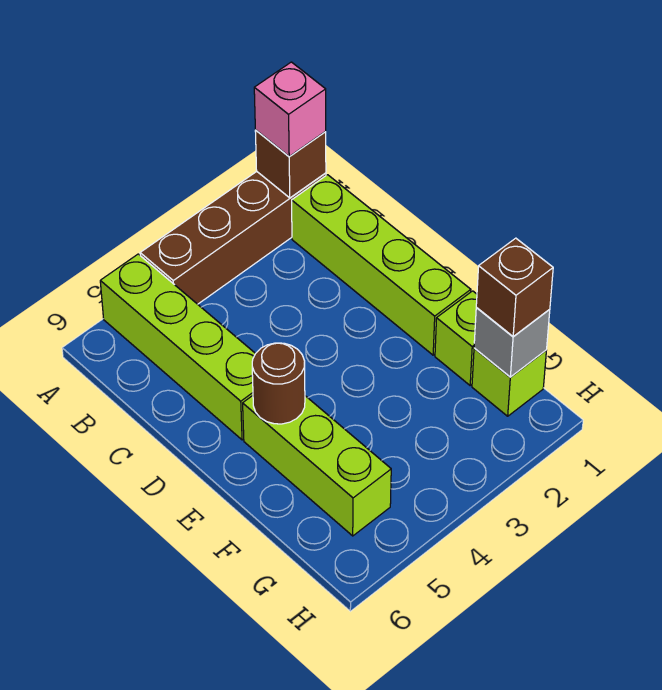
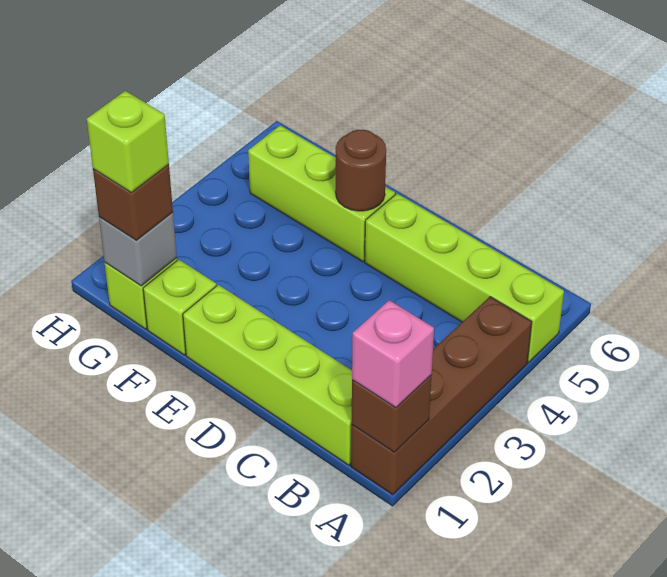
none -> lime 1x1 brick [87,91,169,192]

